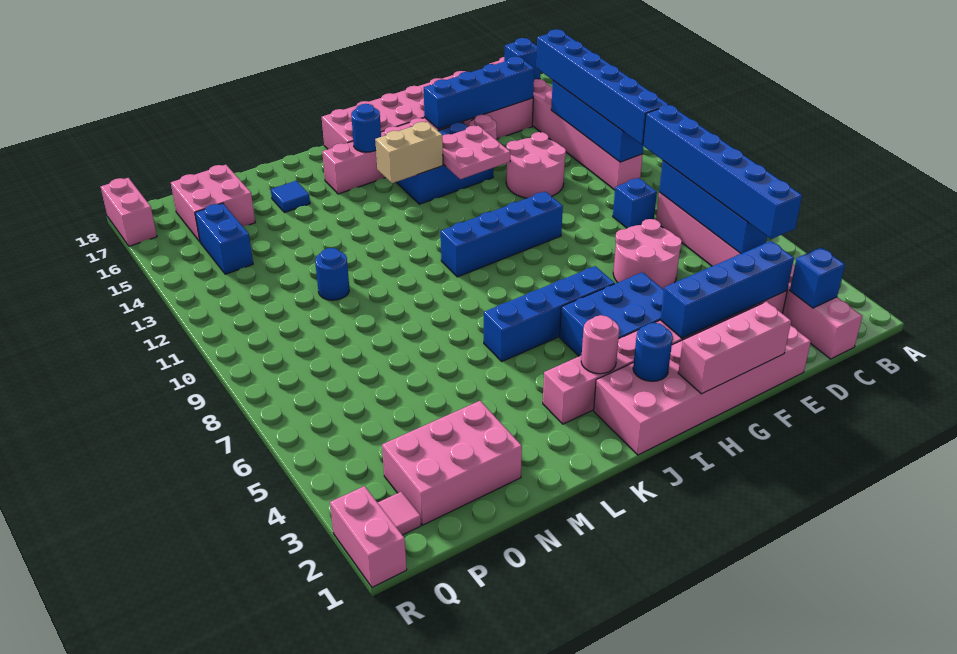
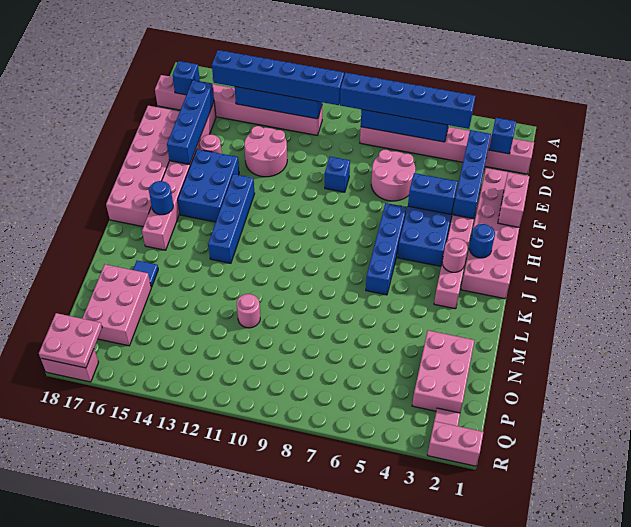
blue 1x1 brick [613,178,657,228] -> blue 1x1 brick moved to [325,157,350,192]
pink 1x3 brick [678,302,791,394] -> pink 1x2 brick [498,172,529,227]
blue 1x4 brick [441,192,563,277] -> blue 1x4 brick moved to [208,174,255,263]
pink 2x2 plate [442,125,510,179] -> pink 2x2 plate moved to [39,313,102,368]
tan 1x2 brick [375,122,443,183] -> none
blue 1x1 round brick [315,248,349,300] -> pink 1x1 round brick [237,294,260,328]
pink 2x2 brick [171,165,255,242] -> pink 2x3 brick [82,264,151,346]
blue 1x2 brick [195,203,253,274] -> blue 1x2 brick moved to [408,173,458,214]

